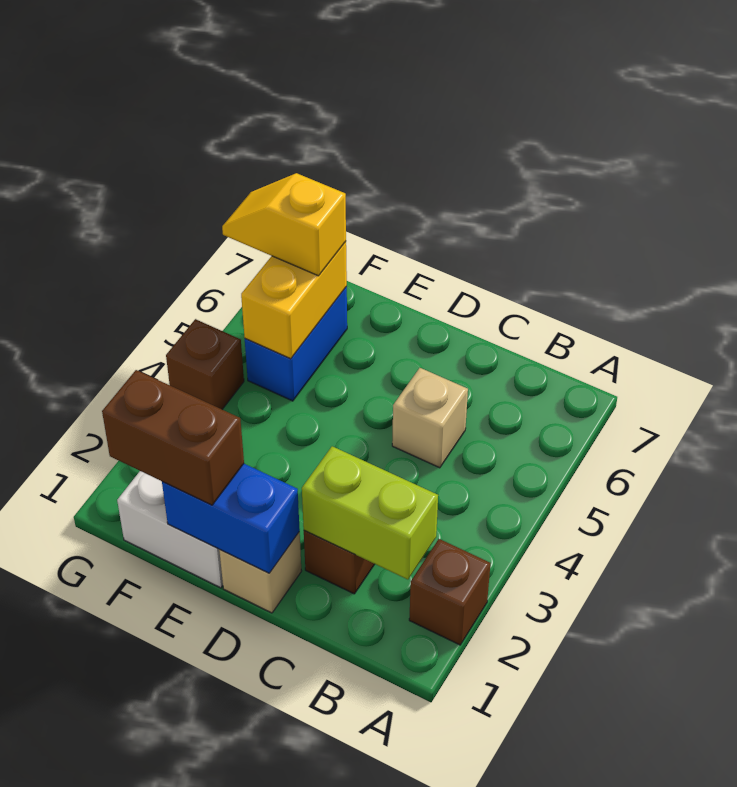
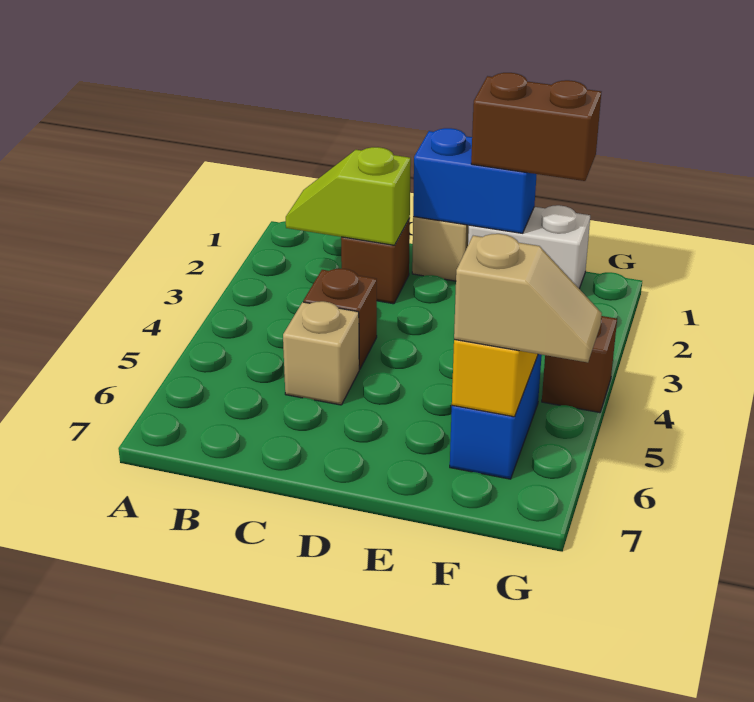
brown 1x1 brick [409,539,491,645] -> brown 1x1 brick moved to [303,269,377,369]
lime 1x2 brick [302,446,438,580] -> lime 1x2 slope [286,147,411,245]
yellow 1x2 slope [222,173,346,276] -> tan 1x2 slope [454,234,602,363]

